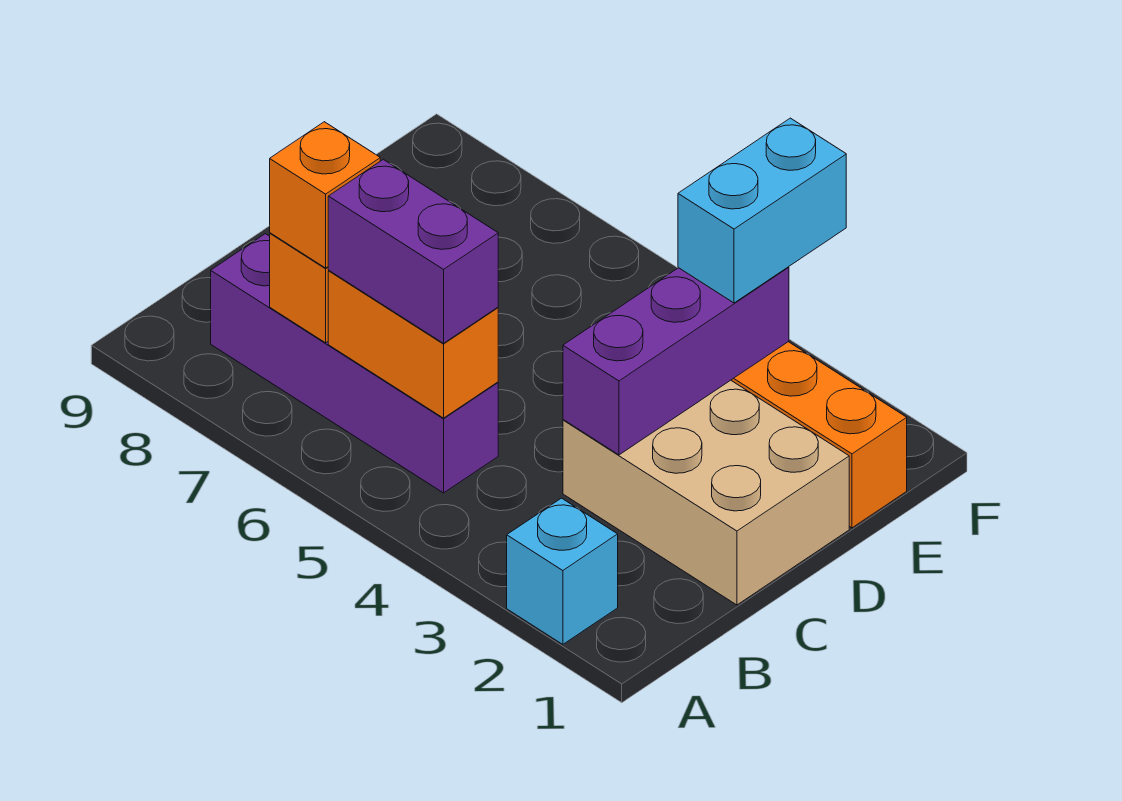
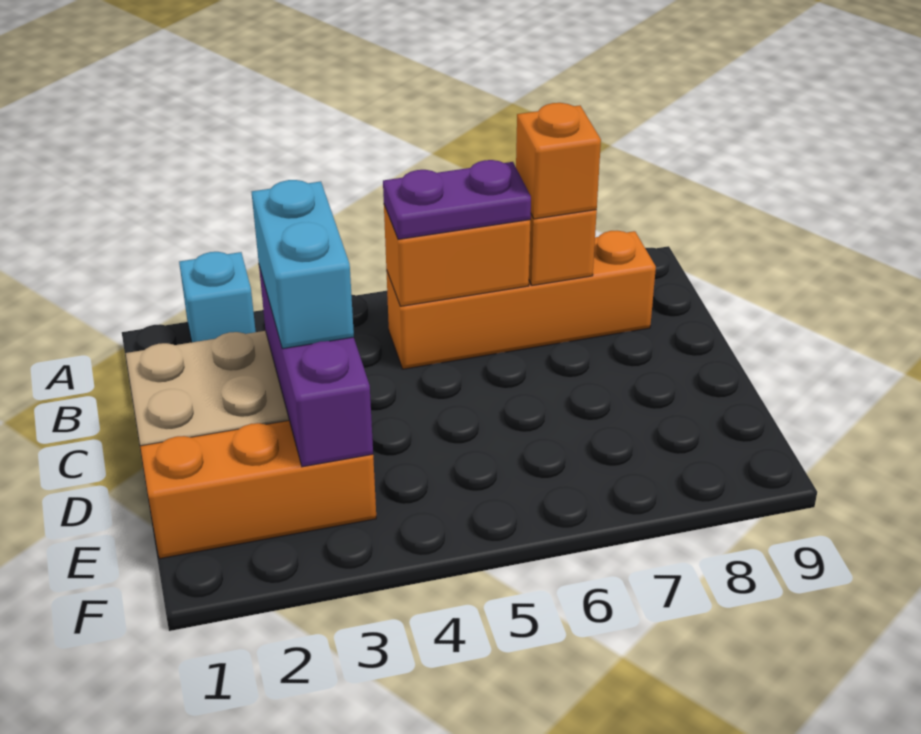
purple 1x4 brick [211,234,498,493] -> orange 1x4 brick [386,231,656,369]
purple 1x2 brick [328,159,498,343] -> purple 1x2 plate [383,160,531,239]
cyan 1x2 brick [678,118,846,303] -> cyan 1x2 brick moved to [252,180,354,349]

